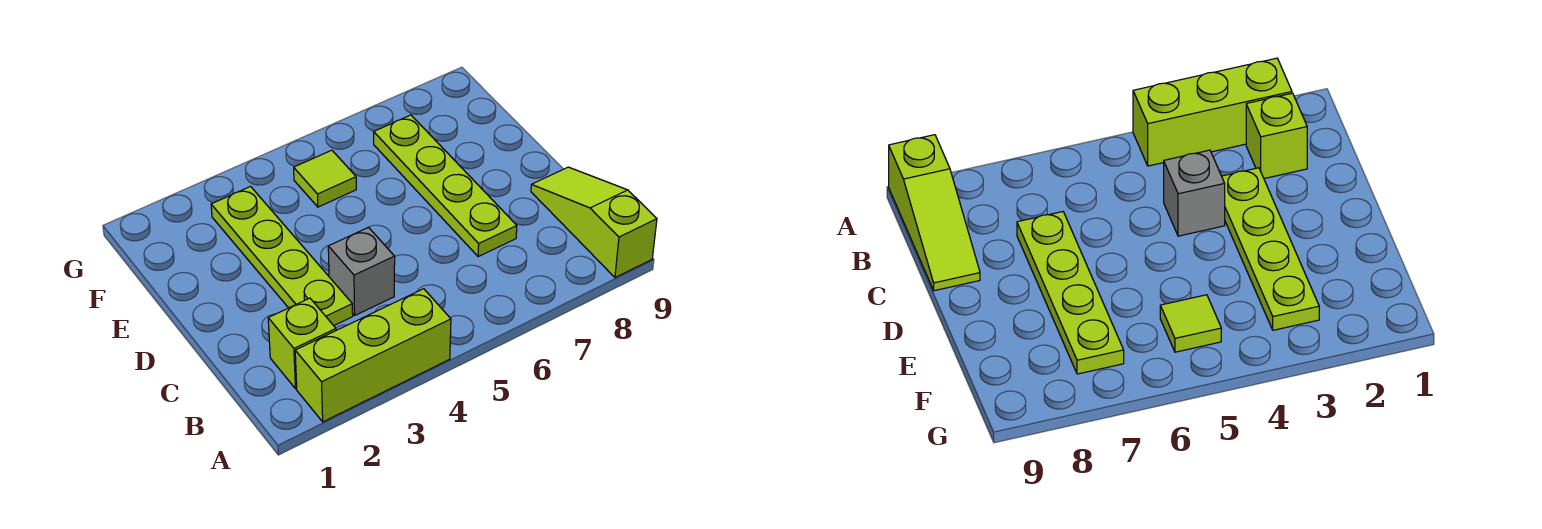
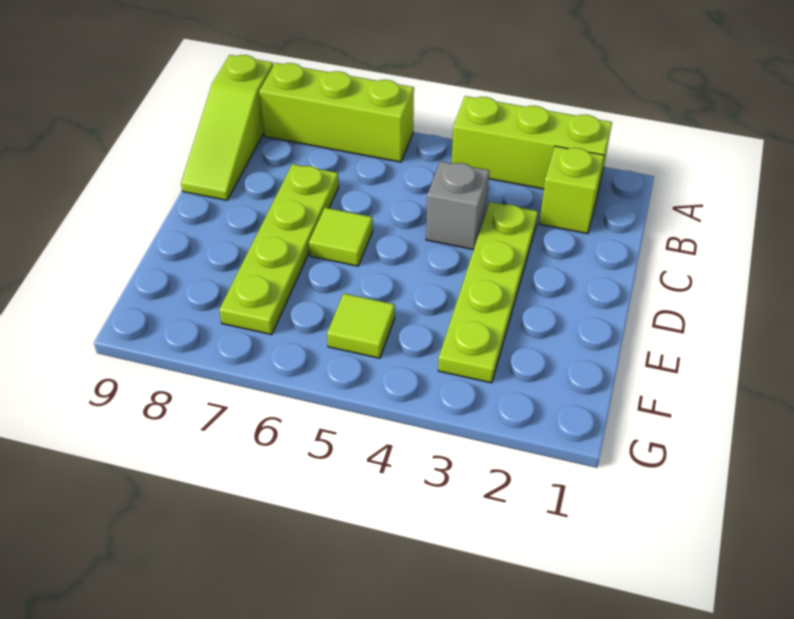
none -> lime 1x3 brick [259,63,414,162]
none -> lime 1x1 tile [309,208,373,266]

